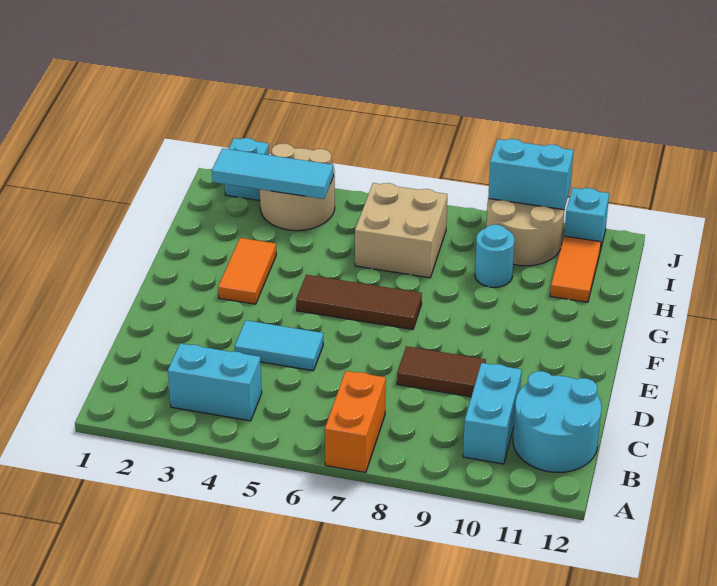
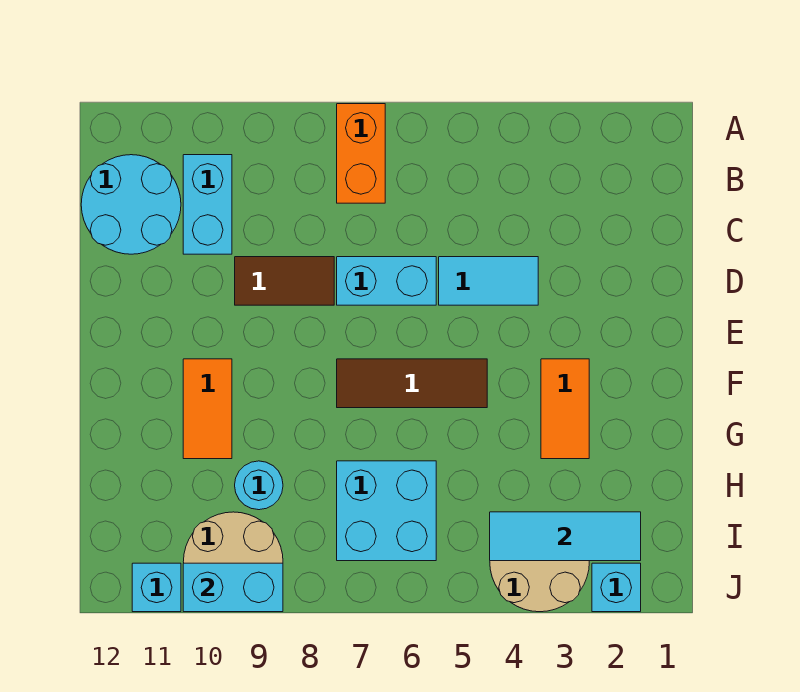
cyan 1x2 brick [168,343,262,421] -> cyan 1x2 brick moved to [337,257,436,305]
tan 2x2 brick [355,183,447,278] -> cyan 2x2 brick [337,461,436,561]
orange 1x2 tile [550,236,601,302] -> orange 1x2 tile moved to [183,359,232,459]

